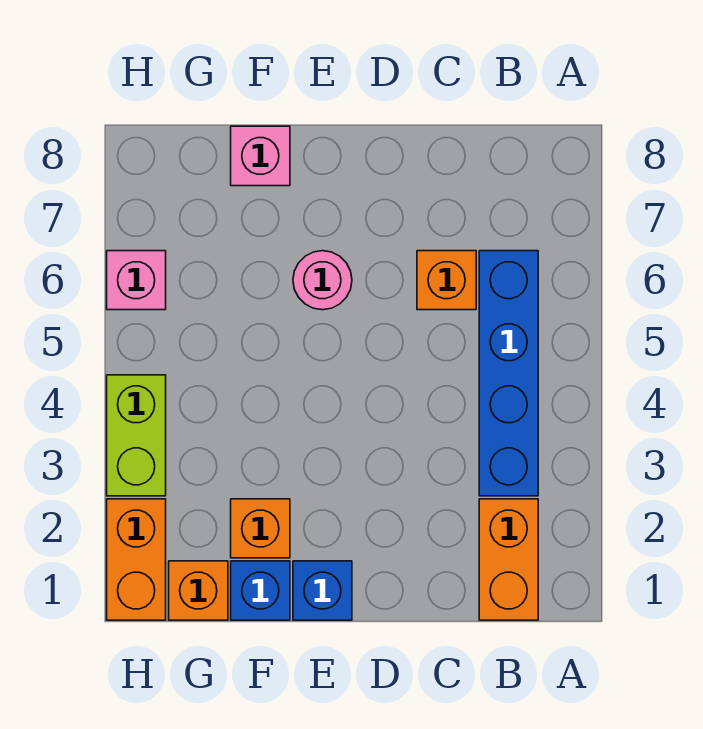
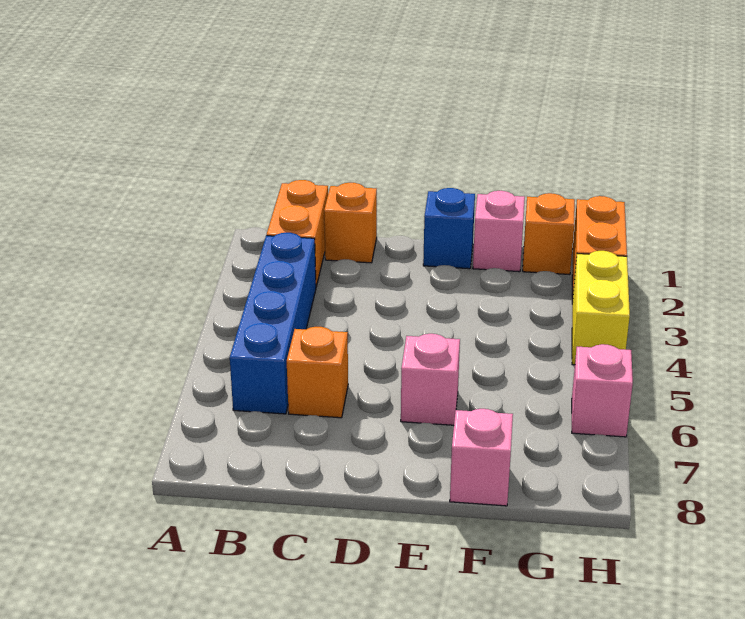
pink 1x1 round brick [293,251,352,310] -> pink 1x1 brick [401,334,460,425]
blue 1x1 brick [231,561,290,620] -> pink 1x1 brick [473,191,525,272]
orange 1x1 brick [231,499,290,558] -> orange 1x1 brick moved to [324,183,377,263]
lime 1x2 brick [107,375,166,496] -> yellow 1x2 brick [572,251,630,365]

